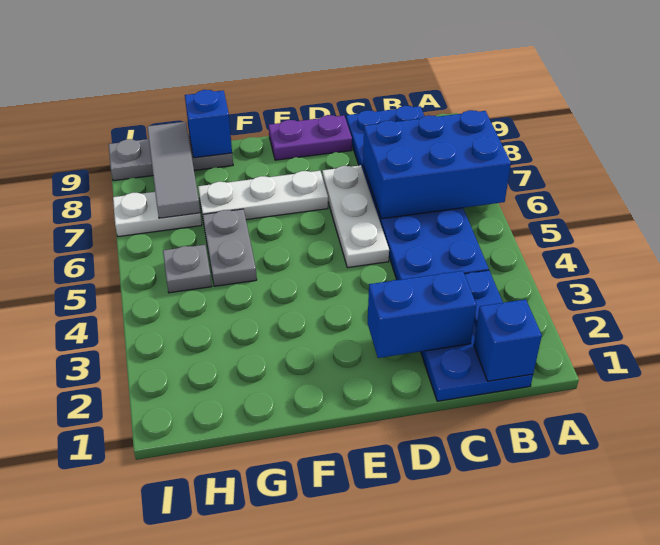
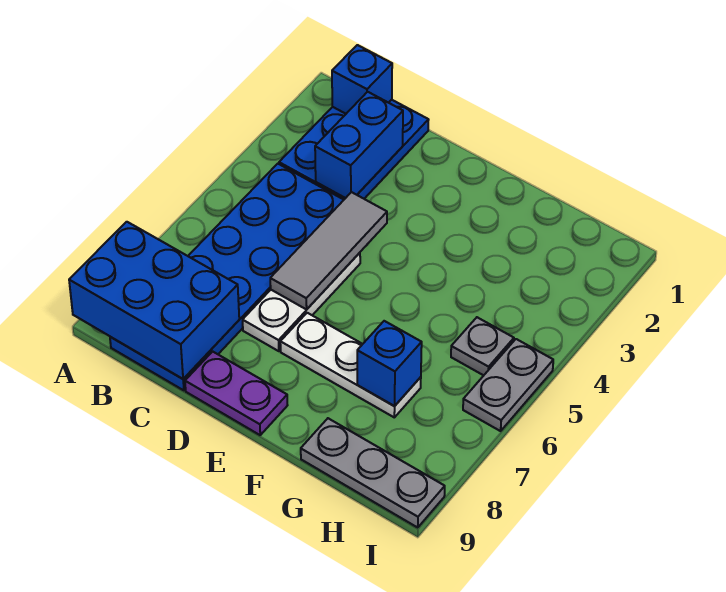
blue 2x3 brick [363,110,511,219] -> blue 2x3 brick moved to [69,222,239,379]
blue 1x2 brick [368,271,476,358] -> blue 1x2 brick turned to [315,92,403,198]
grey 1x2 plate [203,209,257,286] -> grey 1x2 plate moved to [463,339,553,431]
blue 1x1 brick [185,90,232,158] -> blue 1x1 brick moved to [357,321,422,406]
white 1x2 plate [113,192,202,237] -> none
grey 1x3 tile [147,122,200,218] -> grey 1x3 tile moved to [270,192,387,309]

